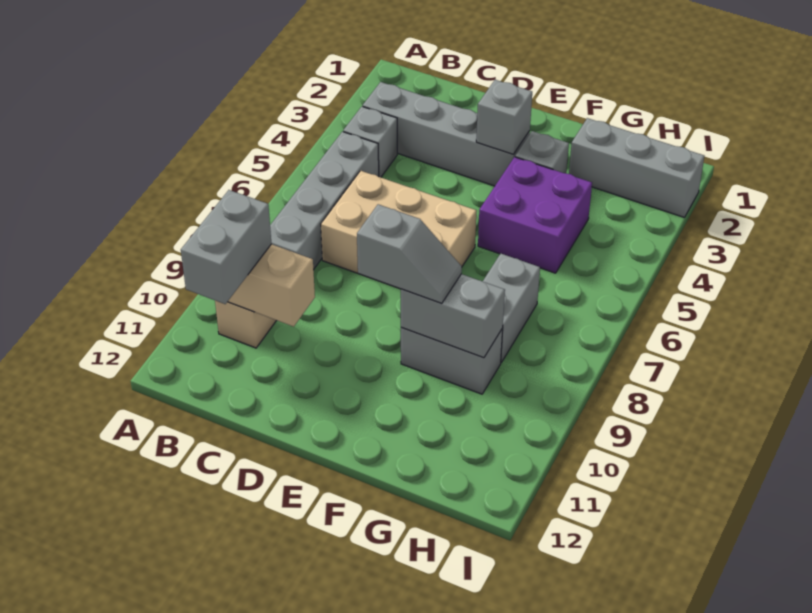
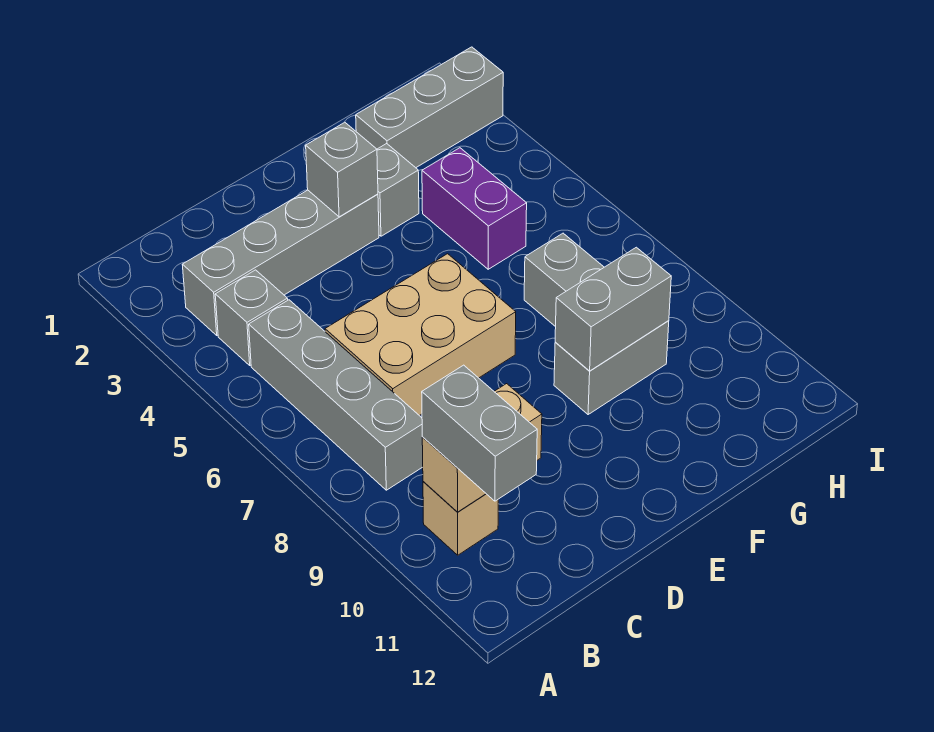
grey 1x2 slope [357,204,462,304] -> none
purple 2x2 brick [478,157,592,273] -> purple 1x2 brick [422,148,527,269]

